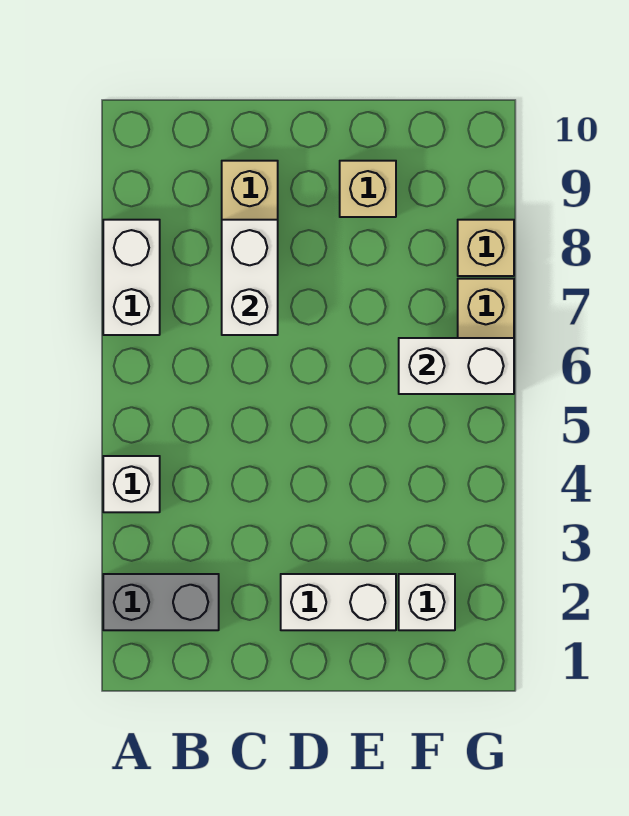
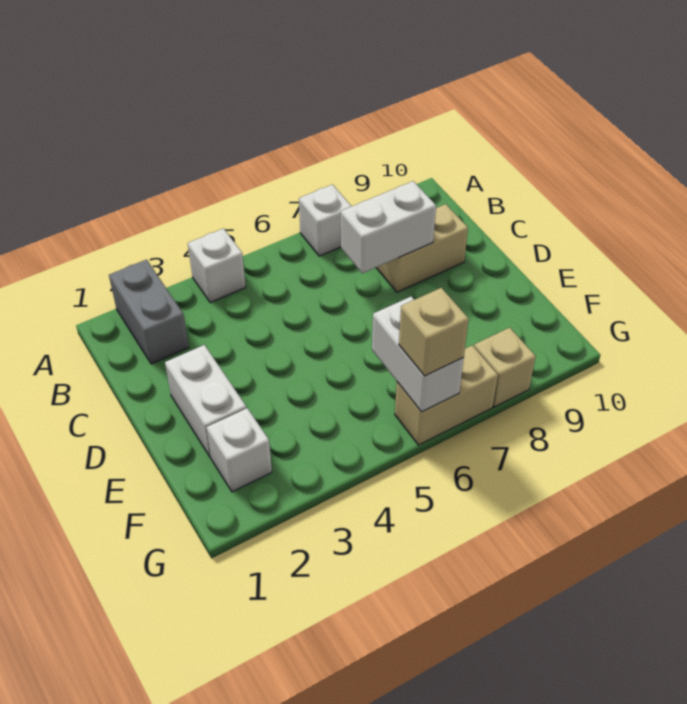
white 1x2 brick [103,220,160,335] -> white 1x1 brick [299,185,352,256]
tan 1x1 brick [340,161,396,217] -> tan 1x1 brick moved to [399,288,469,376]

